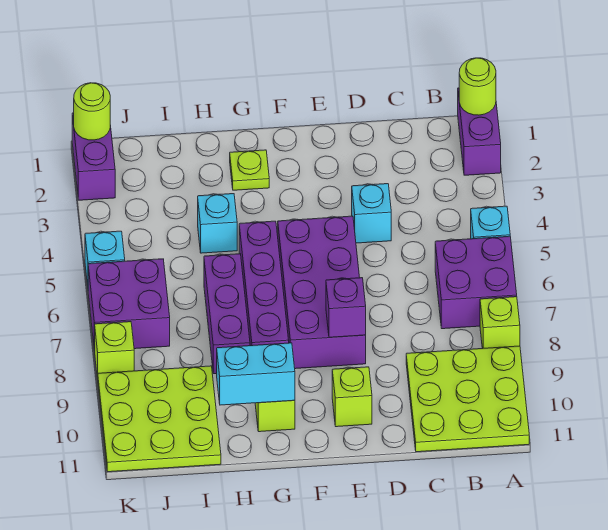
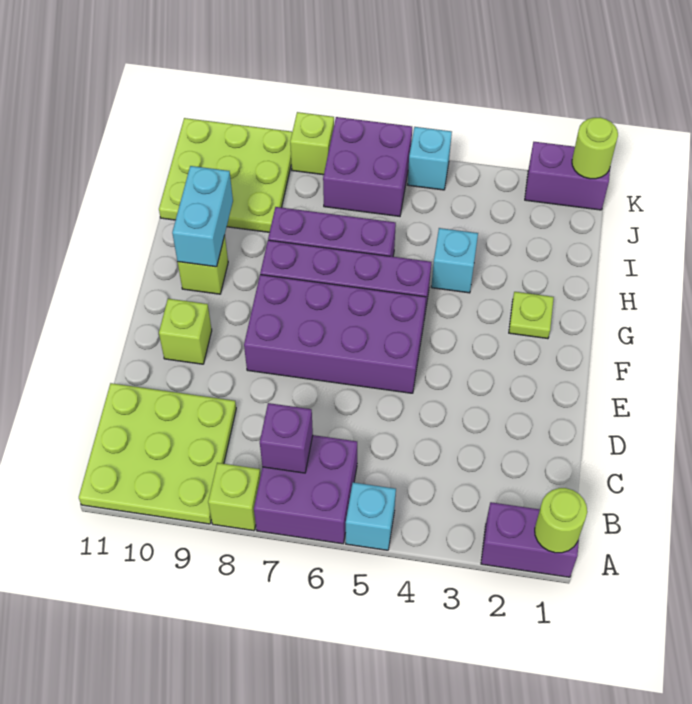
cyan 1x1 brick [352,184,391,243] -> none
purple 1x1 brick [326,278,366,337] -> purple 1x1 brick moved to [260,403,313,473]

